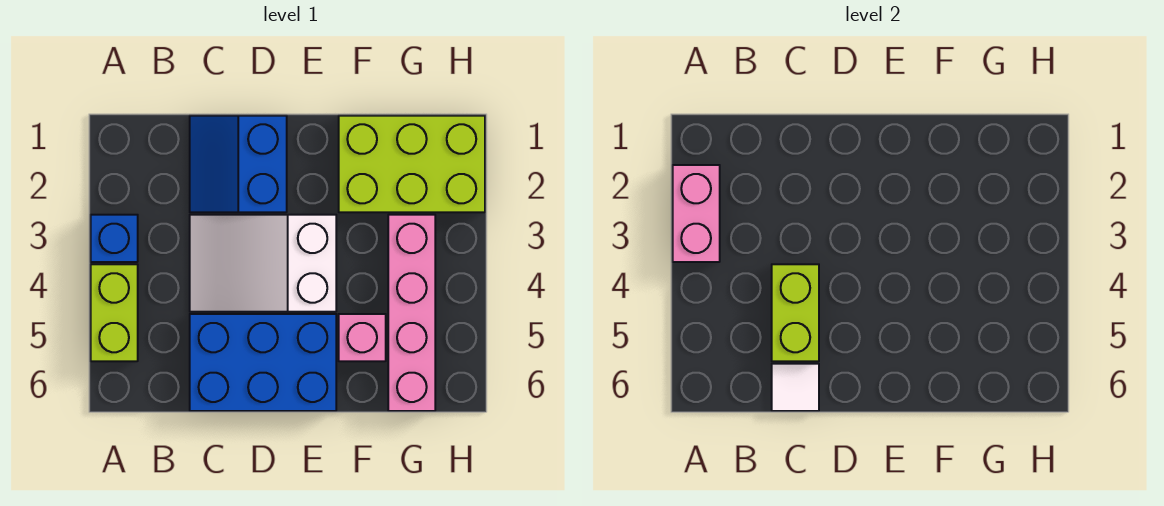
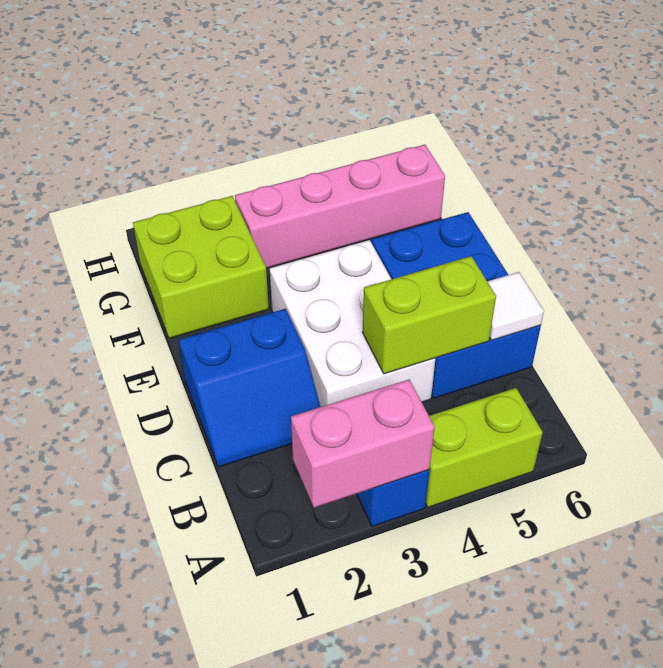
white 2x3 slope [190,215,336,312] -> white 2x3 brick [270,240,435,407]
lime 2x3 brick [339,116,485,212] -> lime 2x2 brick [133,196,269,338]
pink 1x1 brick [339,314,386,361] -> none

